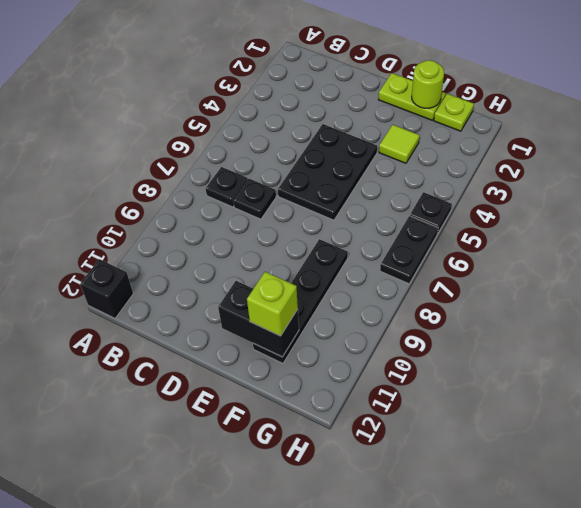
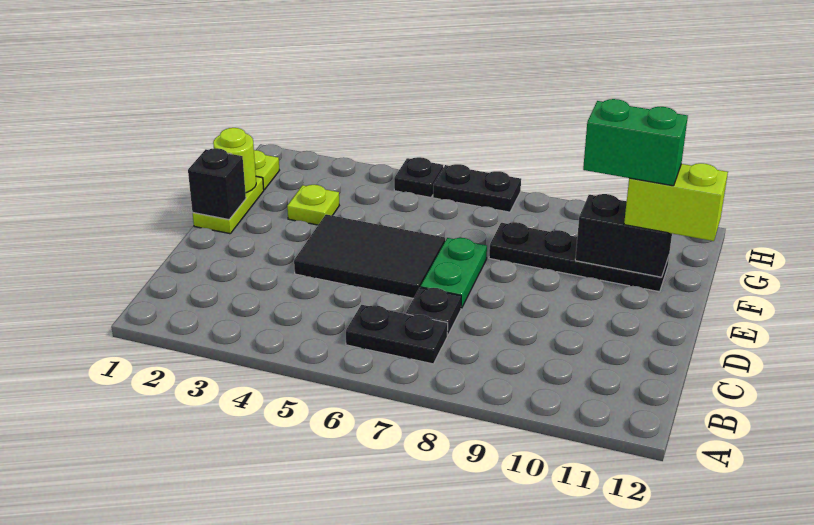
black 1x1 brick [80,259,133,318] -> black 1x1 brick moved to [188,148,246,220]
black 1x1 plate [206,167,248,207] -> black 1x2 plate [346,305,448,364]
black 2x3 plate [278,124,377,220] -> black 2x3 tile [294,214,445,298]
none -> green 1x2 plate [421,238,487,308]
black 1x2 brick [218,281,299,357] -> black 1x2 brick turned to [575,194,672,277]
lime 1x1 tile [379,125,420,163] -> lime 1x1 plate [287,185,339,225]
none -> green 1x2 brick [583,99,688,186]
lime 1x1 brick [247,272,298,336] -> lime 1x2 brick [624,163,728,241]

